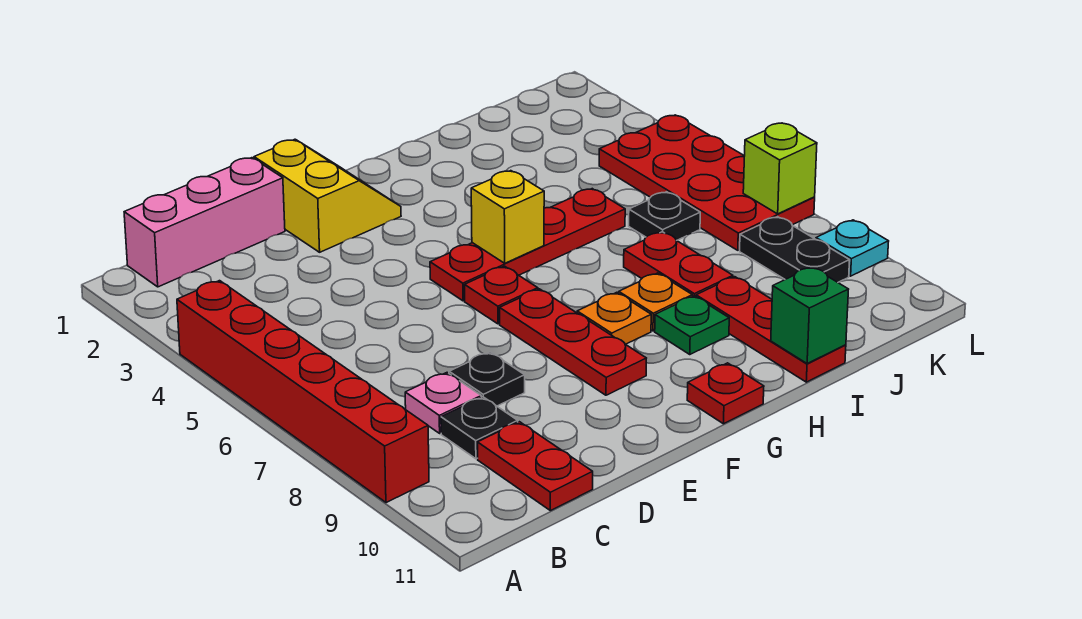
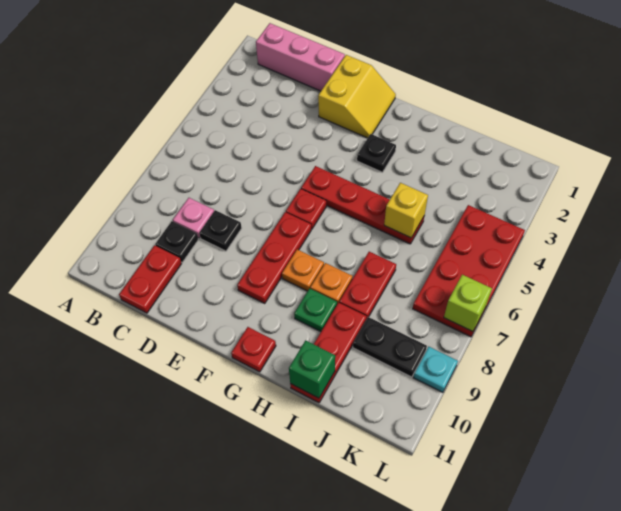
red 1x6 brick [177,281,429,503] -> none
yellow 1x1 brick [471,171,544,263] -> yellow 1x1 brick moved to [384,183,428,238]
black 1x1 plate [629,192,700,241] -> black 1x1 plate moved to [357,134,396,172]
black 1x2 plate [740,217,850,282] -> black 1x2 plate turned to [353,317,427,377]

